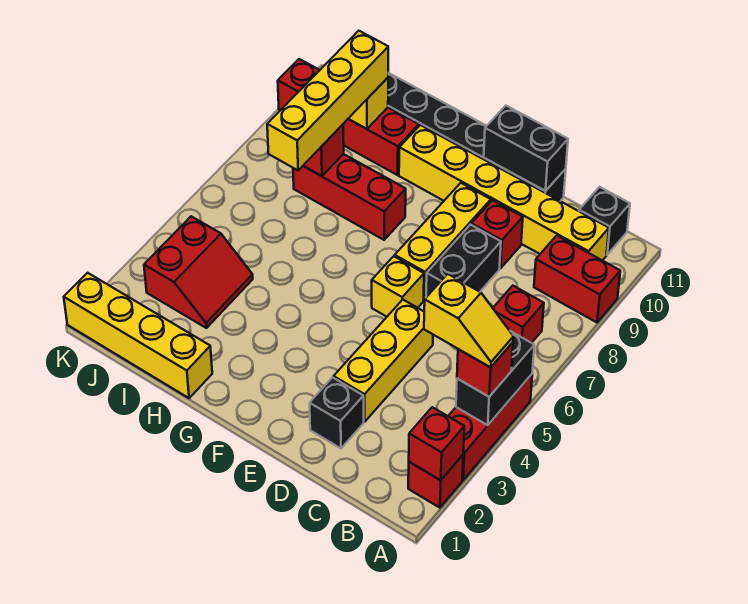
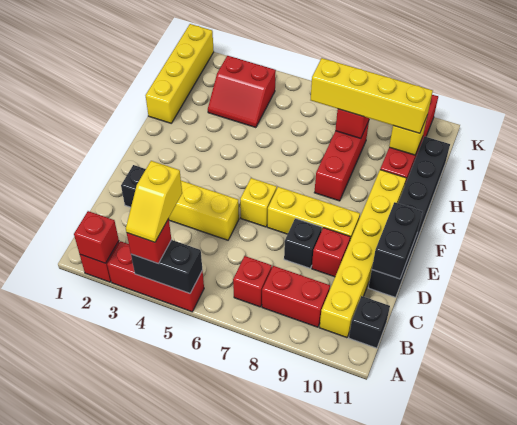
red 1x2 brick [534,236,620,322] -> red 1x2 brick turned to [262,266,330,327]
black 1x2 brick [426,225,501,297] -> black 1x1 brick [284,218,322,268]

